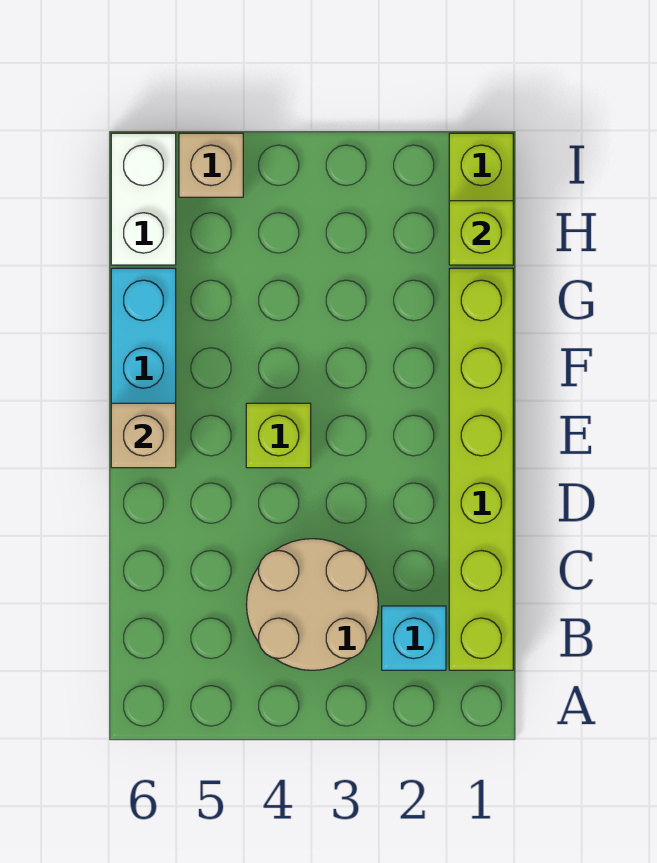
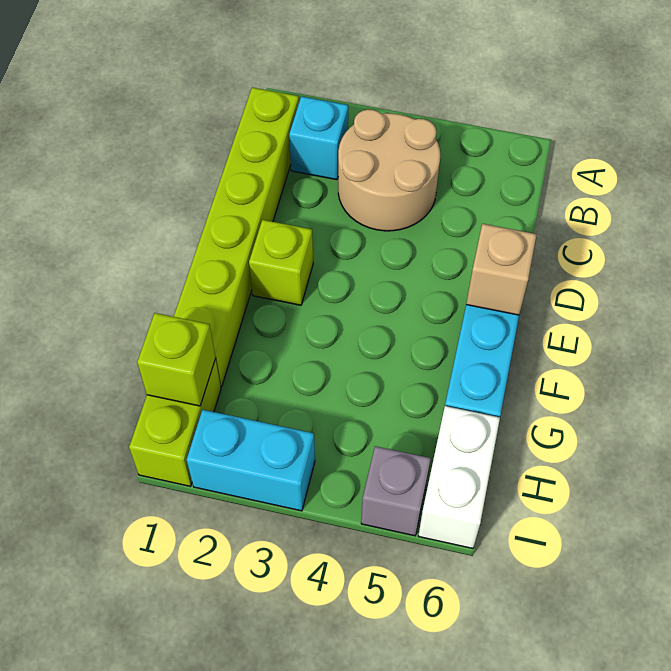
lime 1x1 brick [246,403,311,468] -> lime 1x1 brick moved to [249,220,313,305]
none -> cyan 1x2 brick [187,410,315,511]
tan 1x1 brick [179,133,243,197] -> grey 1x1 brick [361,446,431,536]

